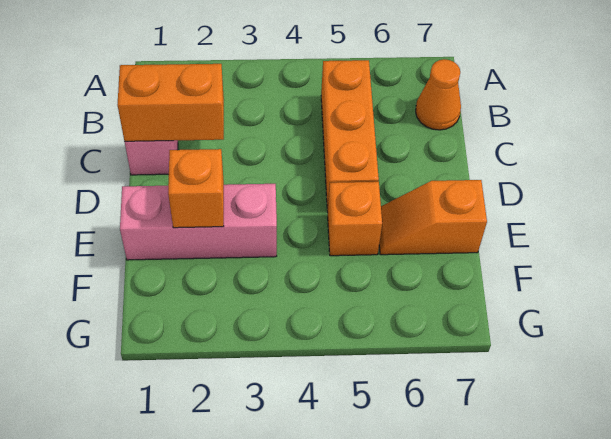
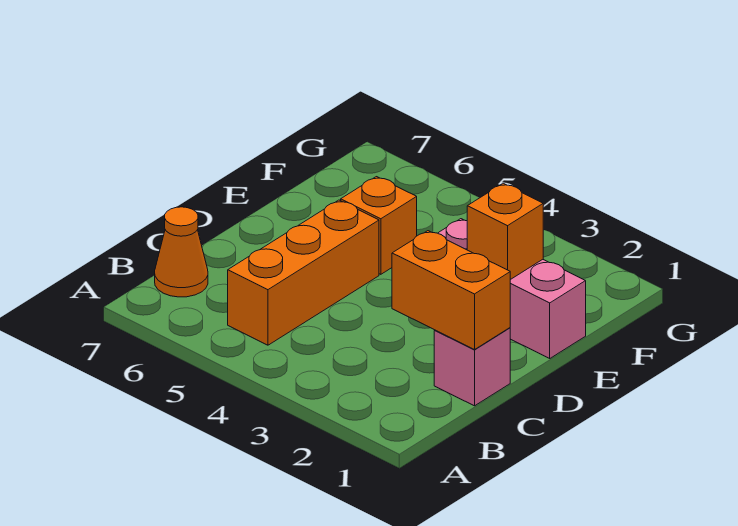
orange 1x2 slope [379,180,487,255] -> none

